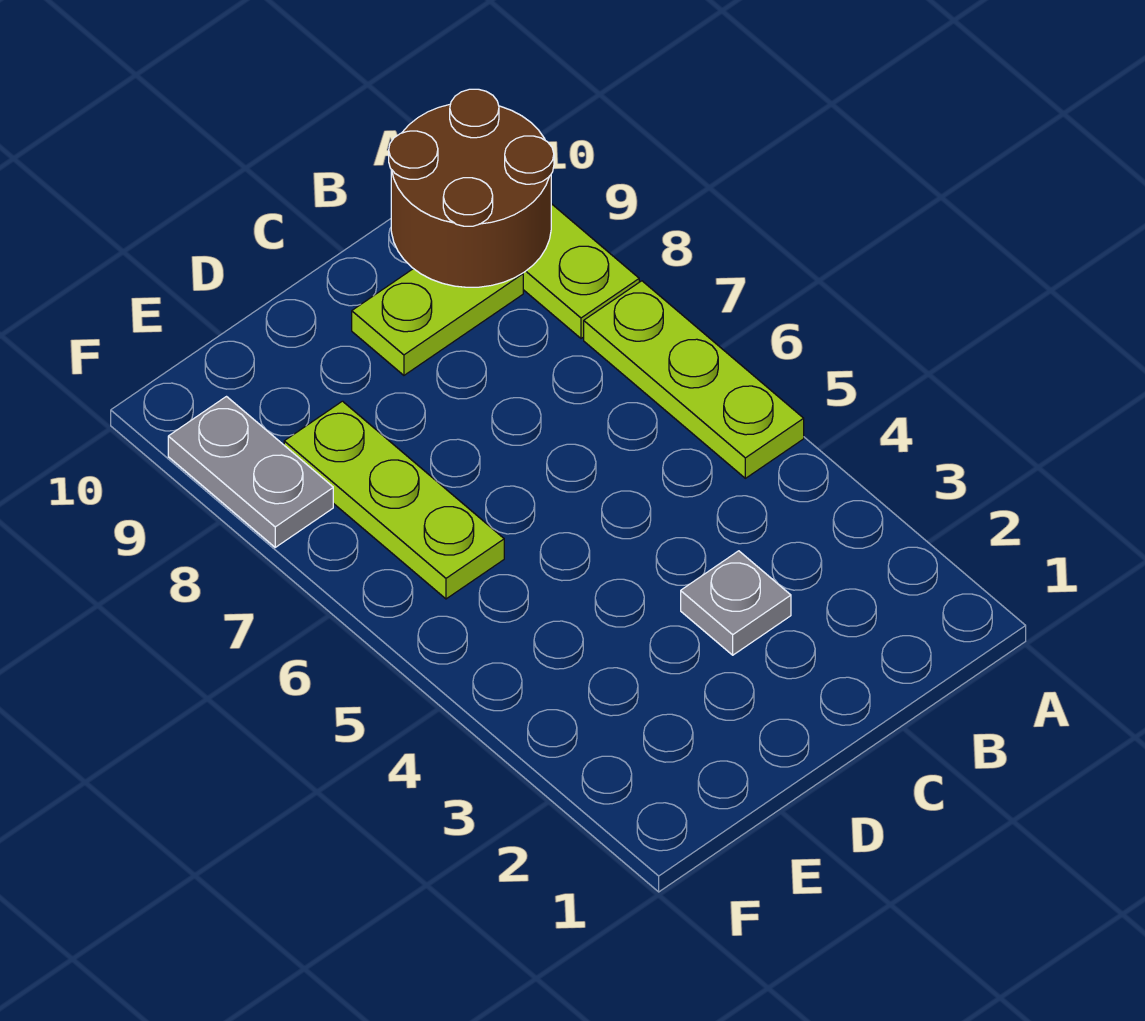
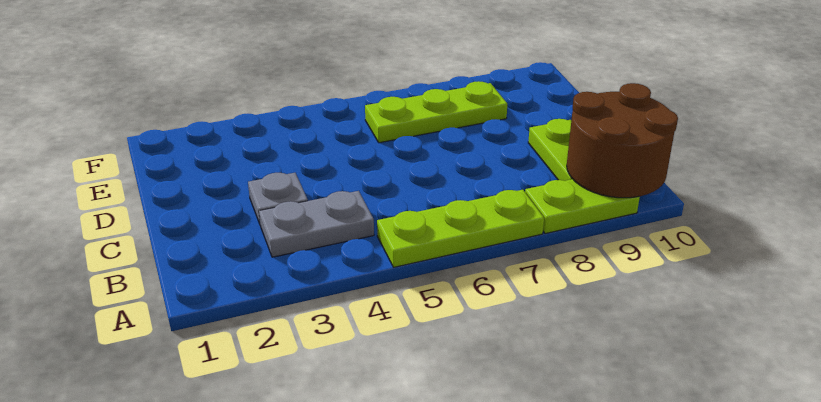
grey 1x2 plate [168,397,333,547] -> grey 1x2 plate moved to [259,191,374,257]

